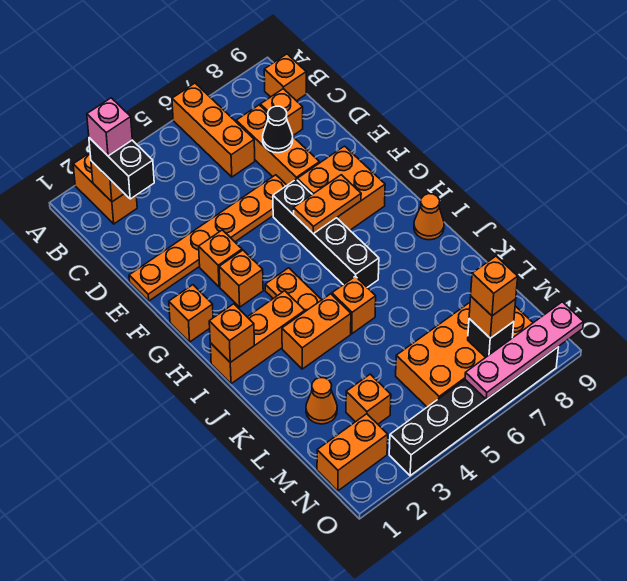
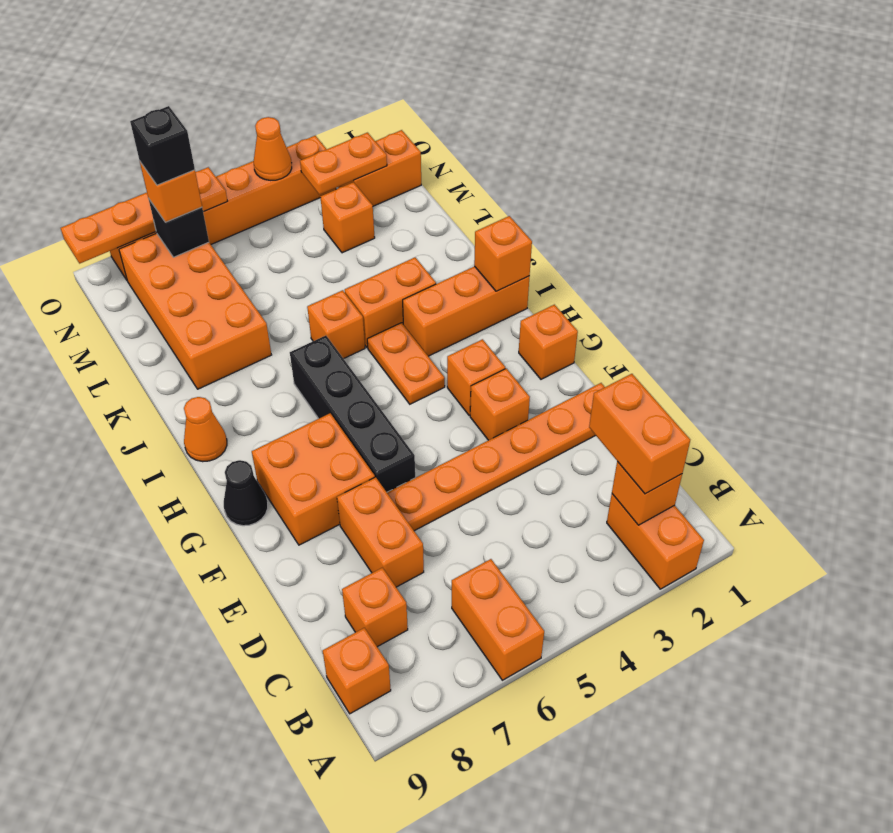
orange 1x3 brick [172,83,255,177] -> orange 1x2 brick [452,559,544,680]
black 1x2 brick [89,138,154,199] -> orange 1x2 brick [589,374,690,494]
pink 1x1 brick [87,98,132,156] -> none
orange 1x3 brick [236,105,319,185] -> orange 1x2 brick [337,477,424,587]
black 1x1 cone [263,106,293,153] -> black 1x1 cone moved to [224,460,268,526]
orange 1x2 plate [294,175,361,234] -> orange 1x2 plate moved to [300,133,387,195]
orange 1x1 cone [306,378,337,424] -> orange 1x1 cone moved to [254,117,292,180]
orange 2x4 brick [396,303,533,407] -> orange 2x4 brick turned to [119,233,271,389]
orange 1x1 brick [471,256,518,316] -> black 1x1 brick [130,106,195,185]
black 1x6 brick [389,347,558,476] -> orange 1x6 brick [110,136,336,280]
pink 1x4 plate [465,302,583,399] -> orange 1x4 plate [61,167,227,264]

